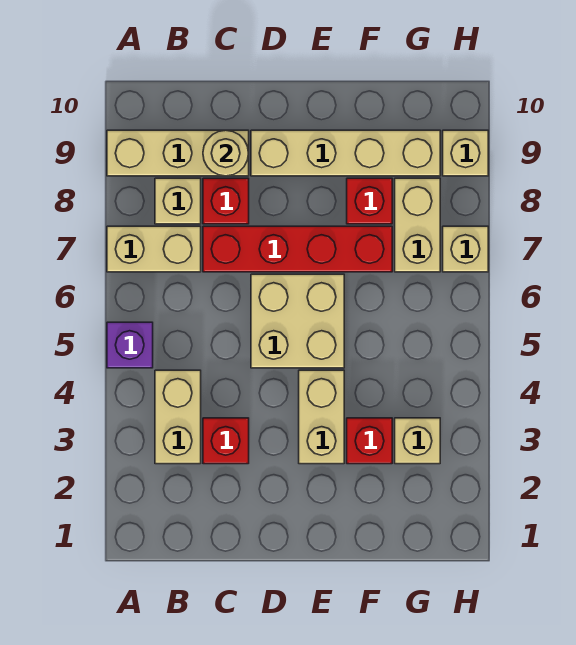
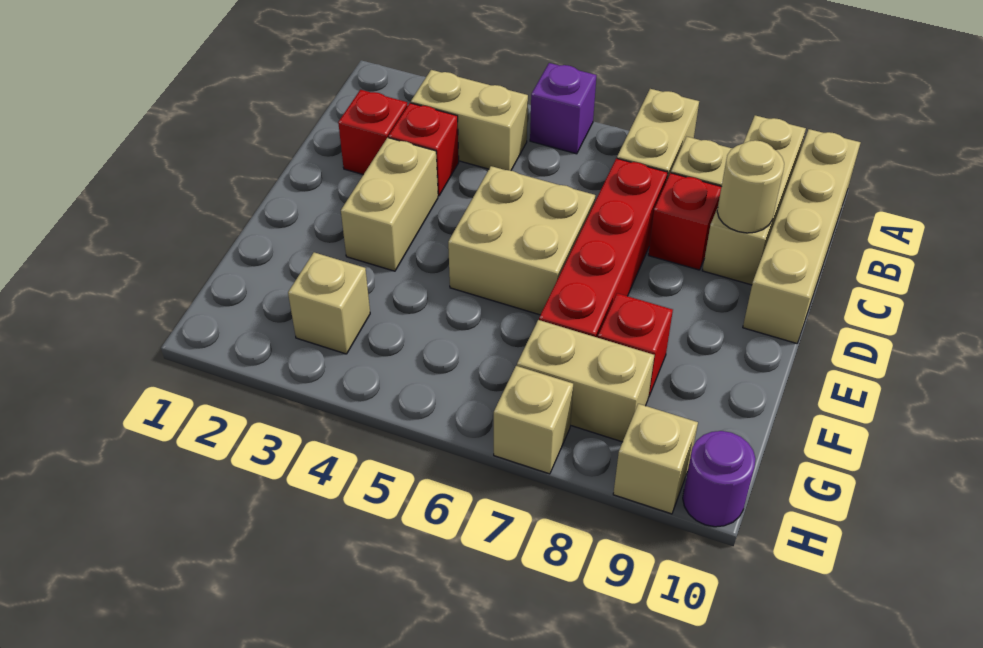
tan 1x4 brick [251,130,440,176] -> tan 1x4 brick moved to [743,129,861,343]
tan 1x2 brick [299,370,344,464] -> tan 1x2 brick turned to [341,138,438,271]
red 1x1 brick [347,418,392,464] -> red 1x1 brick moved to [338,90,408,175]
none -> purple 1x1 round brick [683,431,755,527]

